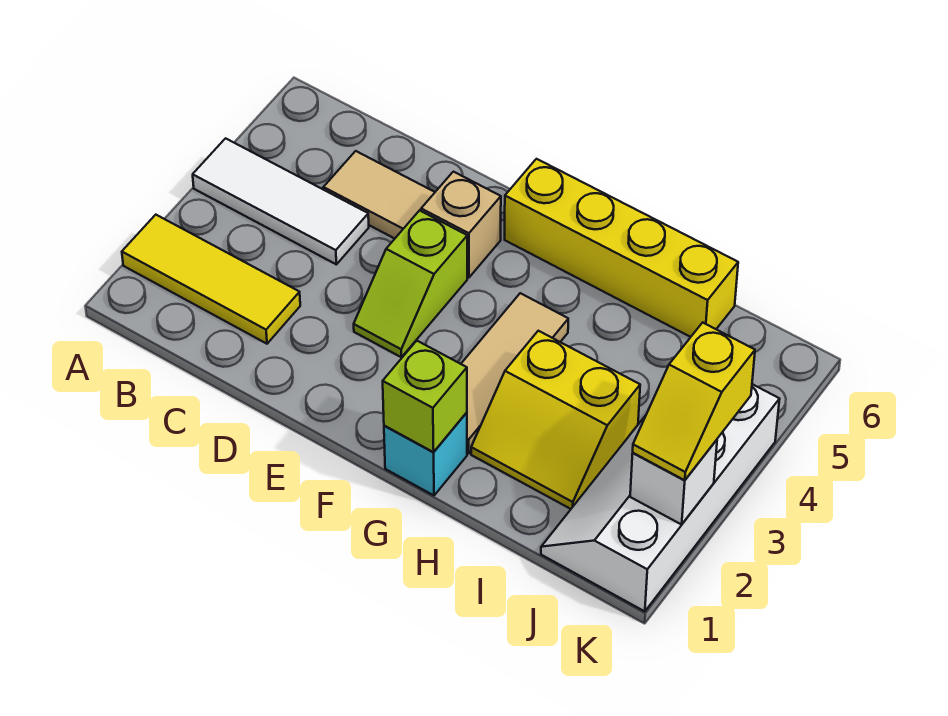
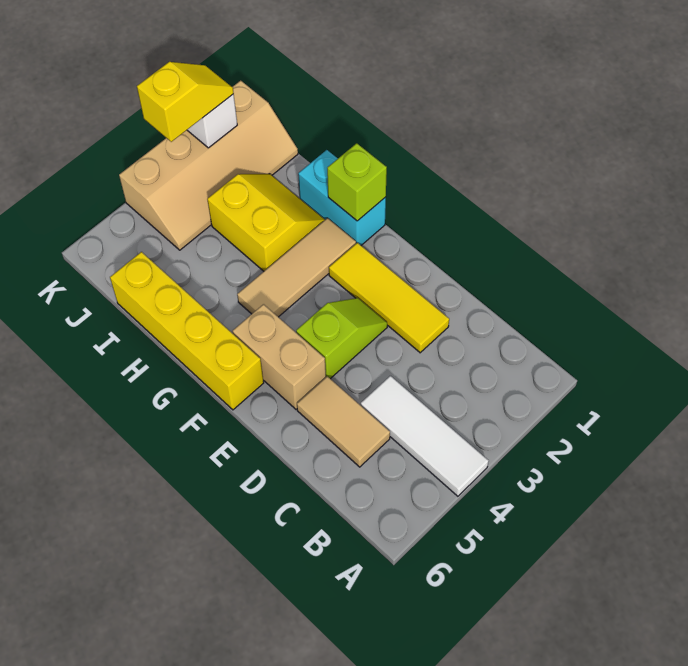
yellow 1x3 tile [122,215,300,344] -> yellow 1x3 tile moved to [329,243,449,353]
tan 1x1 brick [421,172,501,278] -> tan 1x2 brick [233,304,326,409]
cyan 1x1 brick [384,413,467,495] -> cyan 1x2 brick [298,150,386,245]
white 2x4 slope [541,384,780,611] -> tan 2x4 slope [119,81,298,250]

